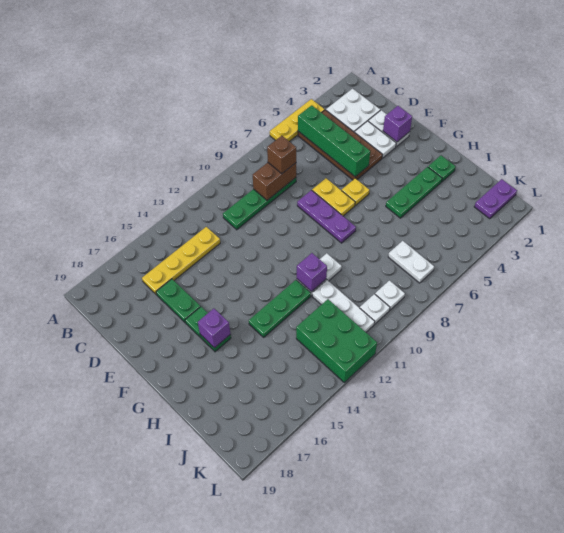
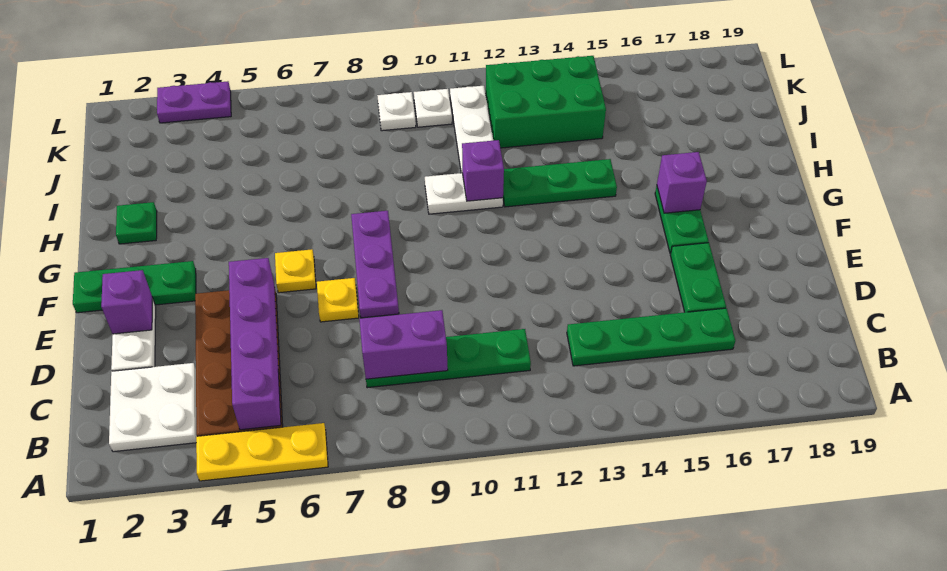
green 1x4 brick [298,105,370,177] -> purple 1x4 brick [229,258,281,430]
brown 1x2 brick [253,163,296,200] -> purple 1x2 brick [359,310,448,379]
brown 1x1 brick [267,136,296,174] -> none
yellow 1x4 plate [142,227,220,295] -> green 1x4 plate [567,308,735,366]
white 1x2 plate [355,121,396,158] -> none
yellow 1x2 plate [312,178,355,216] -> yellow 1x1 plate [317,278,359,322]
green 1x3 plate [386,167,442,218] -> green 1x3 plate moved to [73,261,196,313]
white 1x2 plate [388,241,434,283] -> none
green 2x3 brick [296,299,377,382] -> green 2x3 brick turned to [486,56,606,148]
purple 1x2 plate [474,179,517,219] -> purple 1x2 plate moved to [157,81,231,123]

